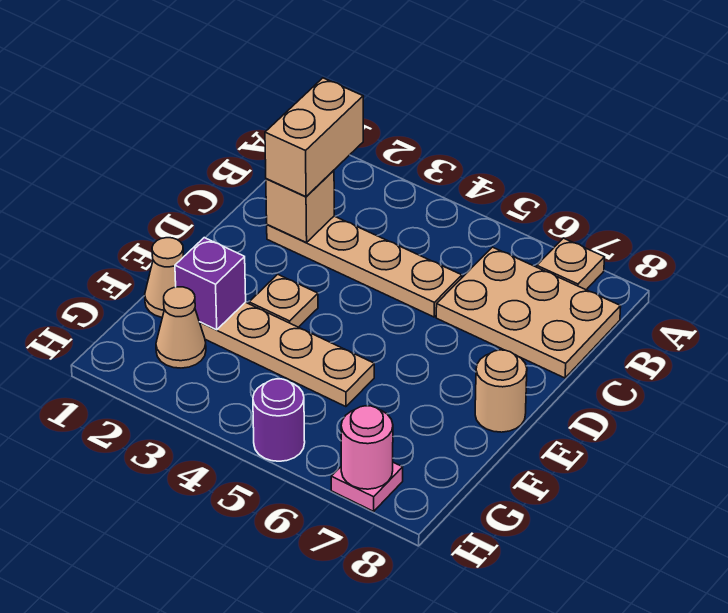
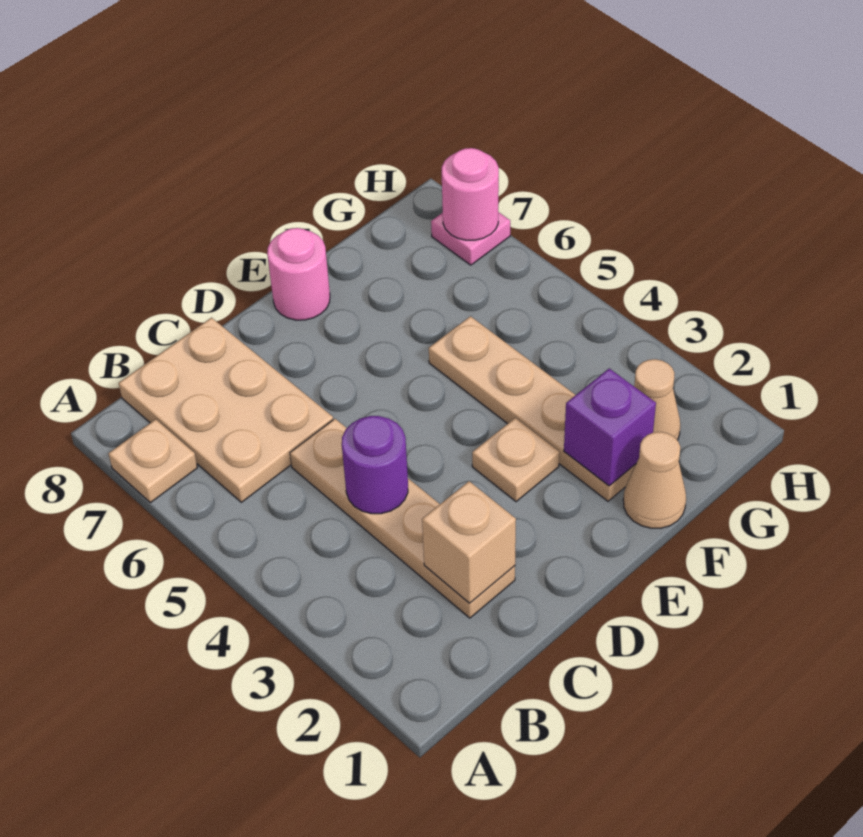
tan 1x2 brick [265,78,363,197] -> none
tan 1x1 round brick [475,350,527,432] -> pink 1x1 round brick [267,228,330,320]
purple 1x1 round brick [253,379,305,461] -> purple 1x1 round brick moved to [342,416,408,514]

